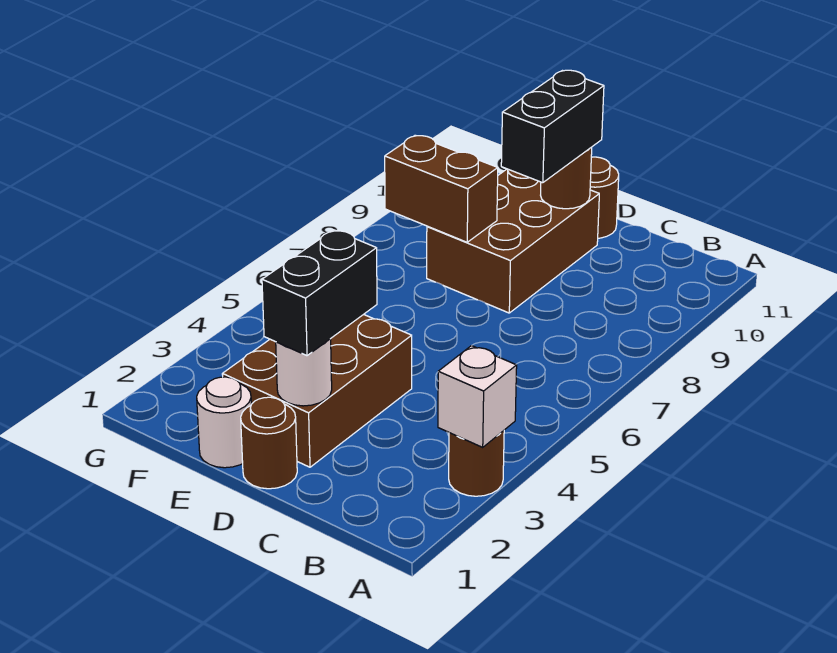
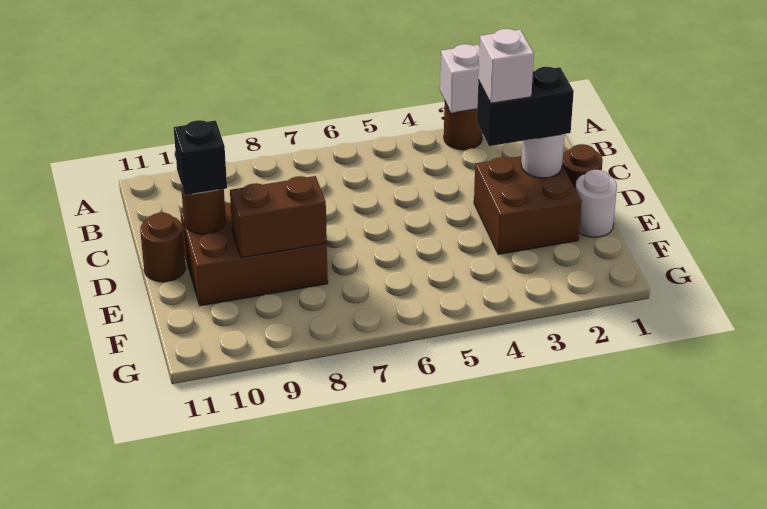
brown 2x3 brick [222,314,412,467] -> brown 2x2 brick [474,156,582,254]
none -> white 1x1 brick [478,29,534,103]
black 1x2 brick [501,70,604,183] -> black 1x1 brick [174,120,227,195]
brown 1x2 brick [385,135,498,242] -> brown 1x2 brick turned to [230,176,327,258]

